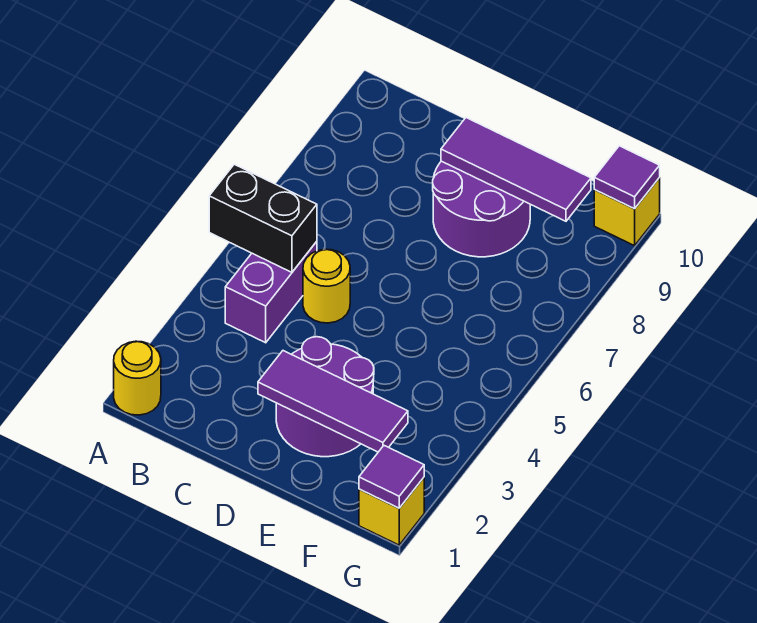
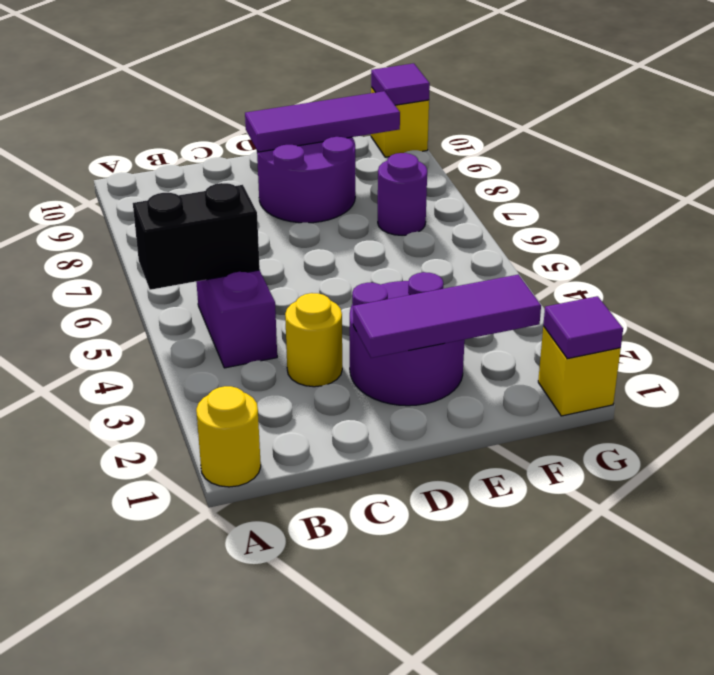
yellow 1x1 round brick [303,249,350,323] -> yellow 1x1 round brick moved to [285,293,342,387]
none -> purple 1x1 round brick [378,153,427,235]

